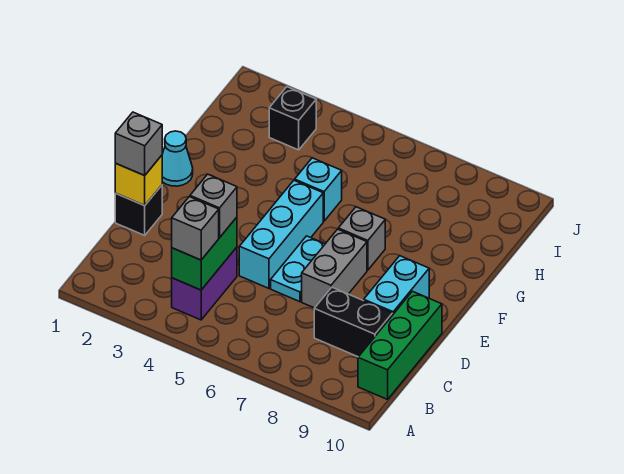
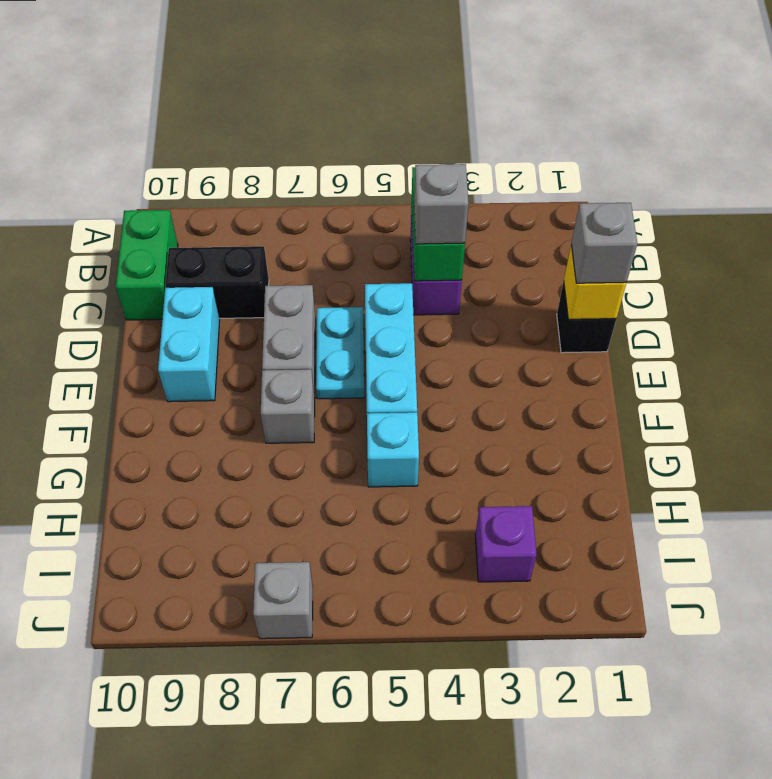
grey 1x1 brick [172,197,219,260] -> grey 1x1 brick moved to [253,562,313,639]
green 1x3 brick [358,291,442,399] -> green 1x2 brick [116,210,178,320]
cyan 1x1 cone [162,131,193,186] -> none
black 1x1 brick [269,87,316,150] -> purple 1x1 brick [475,506,537,582]

